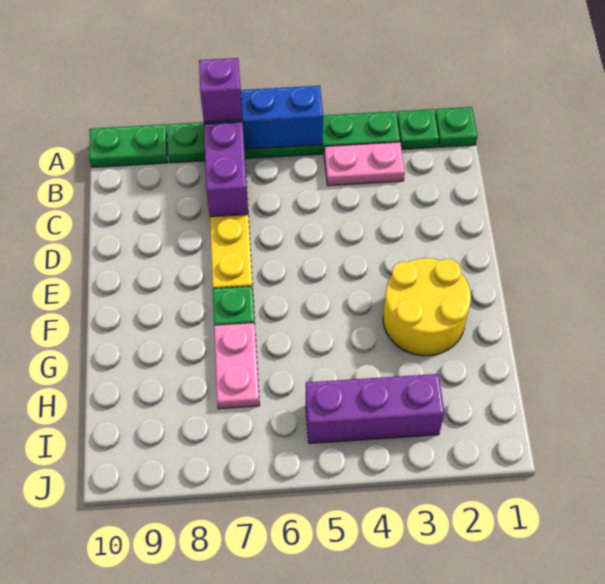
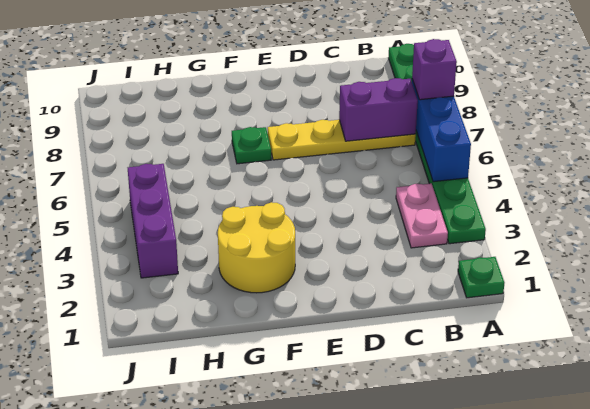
green 1x1 plate [397,109,439,149] -> none
pink 1x2 plate [214,323,260,409] -> none

